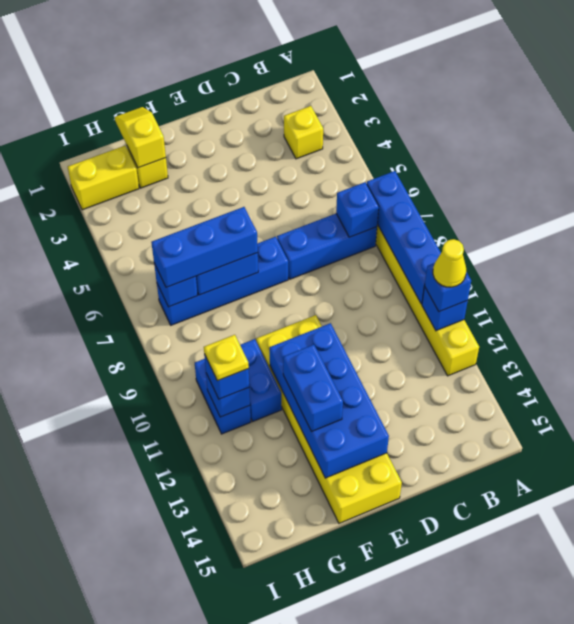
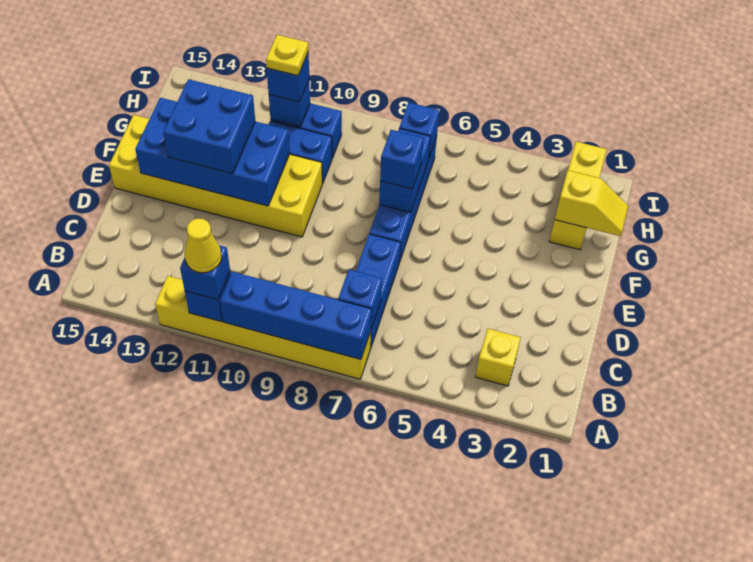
blue 1x3 brick [151,207,258,287] -> blue 1x1 brick [380,130,424,189]
blue 1x2 brick [283,345,343,432] -> blue 2x2 brick [163,79,255,174]

